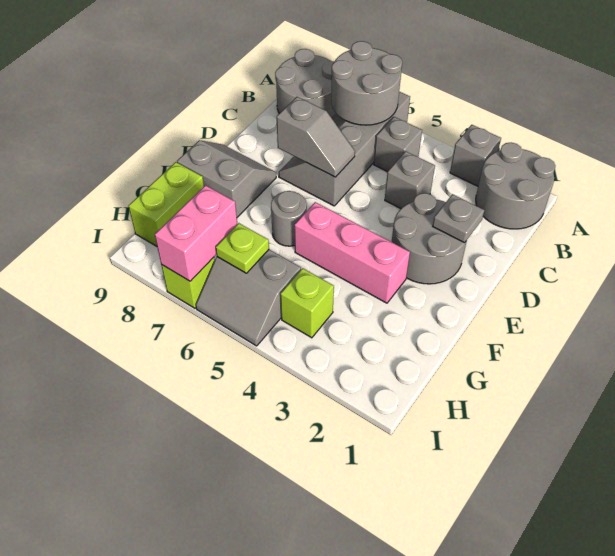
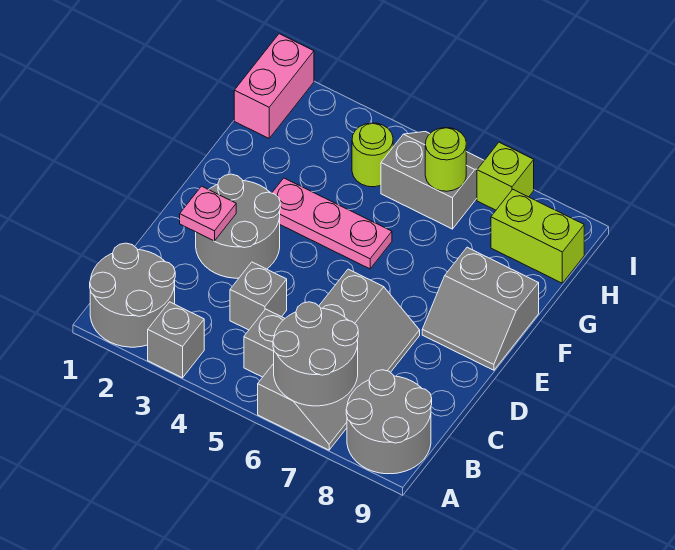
grey 1x1 plate [433,194,484,243] -> pink 1x1 plate [180,186,236,241]
grey 1x2 slope [276,97,355,177] -> none
pink 1x3 brick [294,202,410,303] -> pink 1x3 plate [272,178,392,269]
grey 1x1 round brick [271,191,307,246] -> none
lime 1x2 brick [128,162,204,246] -> lime 1x2 brick turned to [491,190,584,283]
lime 1x1 brick [280,268,334,338] -> lime 1x1 round brick [352,123,393,187]
lime 1x1 plate [216,223,269,273] -> lime 1x1 round brick [425,128,466,191]
pink 1x2 brick [155,185,237,281] -> pink 1x2 brick moved to [234,34,314,138]

